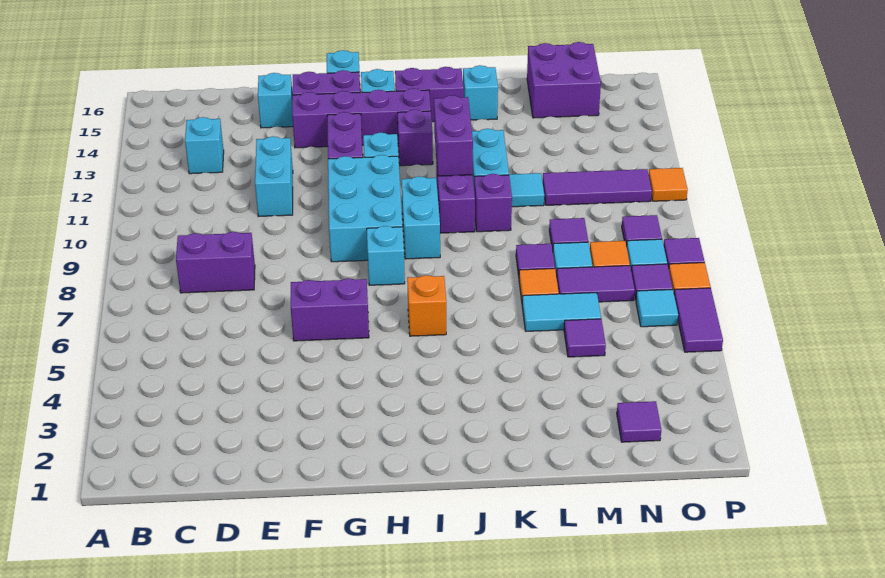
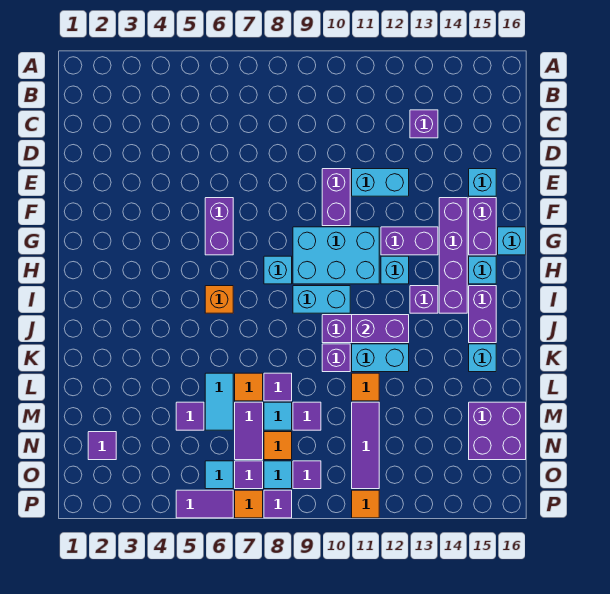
purple 1x2 brick [176,232,255,293] -> purple 1x2 brick moved to [322,169,350,226]
cyan 1x1 brick [185,117,224,174] -> purple 1x1 brick [410,110,438,138]
cyan 1x1 tile [509,173,544,207] -> orange 1x1 tile [352,373,379,401]

